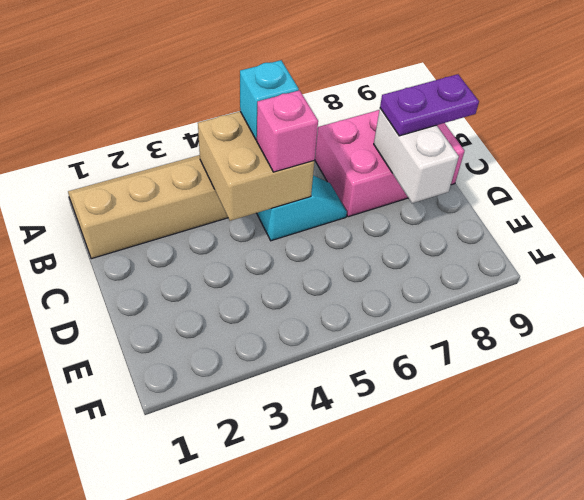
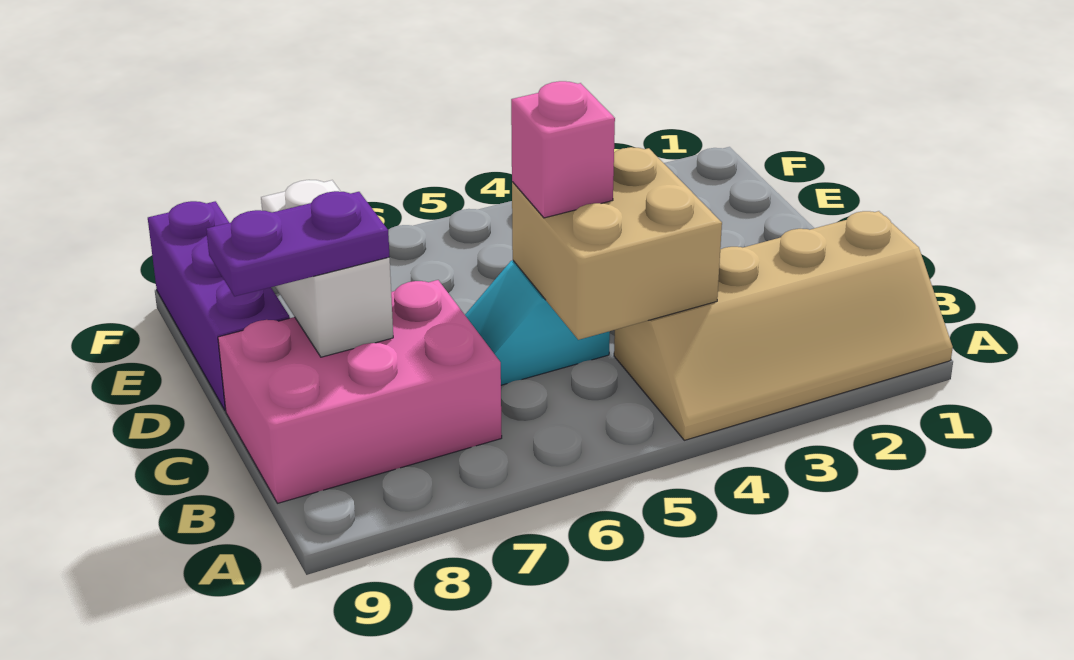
cyan 1x1 brick [240,60,299,140] -> none
none -> purple 1x3 brick [148,201,290,410]

